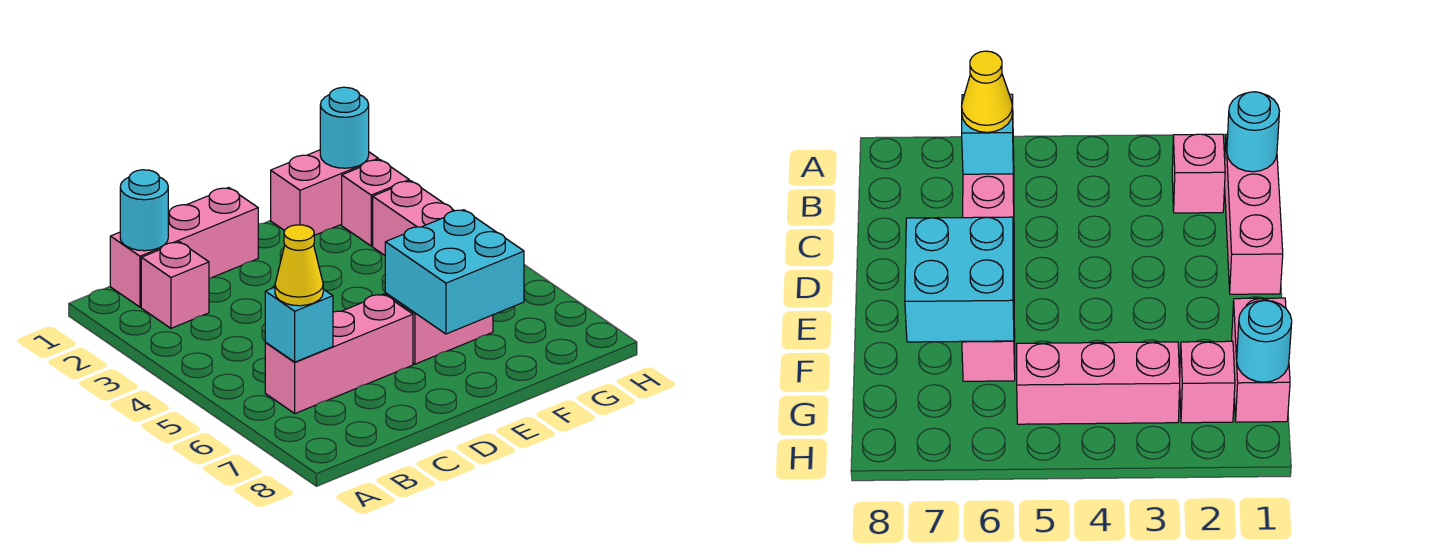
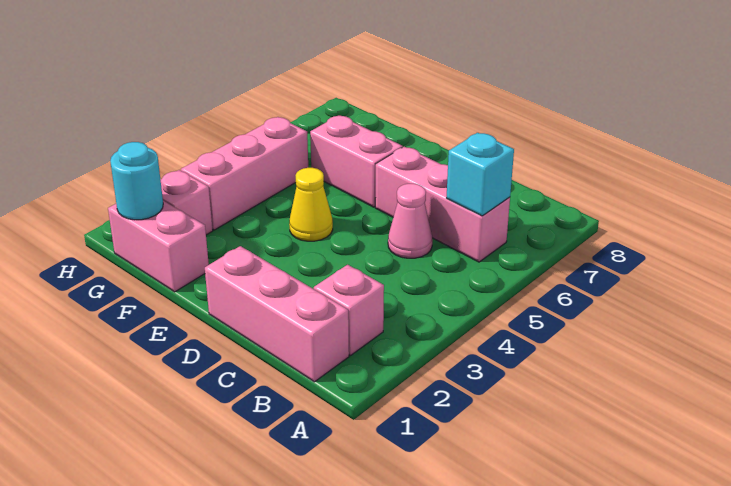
cyan 1x1 round brick [120,170,168,251] -> none
yellow 1x1 cone [275,225,323,306] -> yellow 1x1 cone moved to [289,168,333,241]
none -> pink 1x1 cone [388,184,432,258]
cyan 2x2 brick [385,210,524,334] -> none

